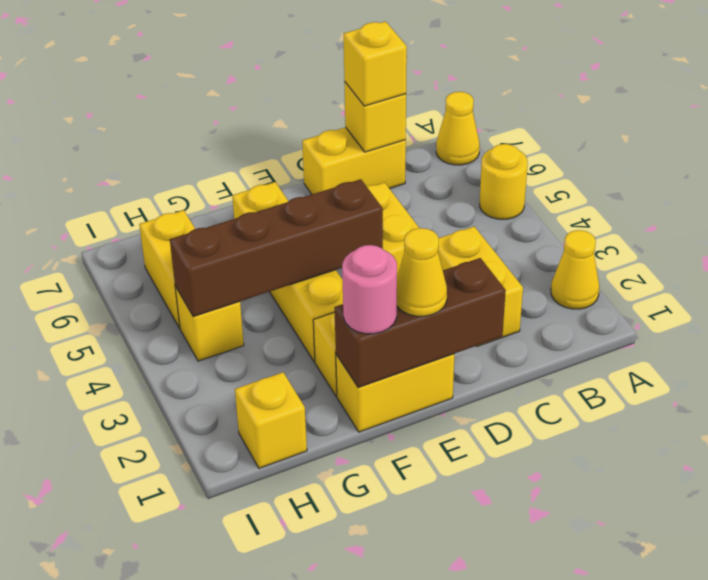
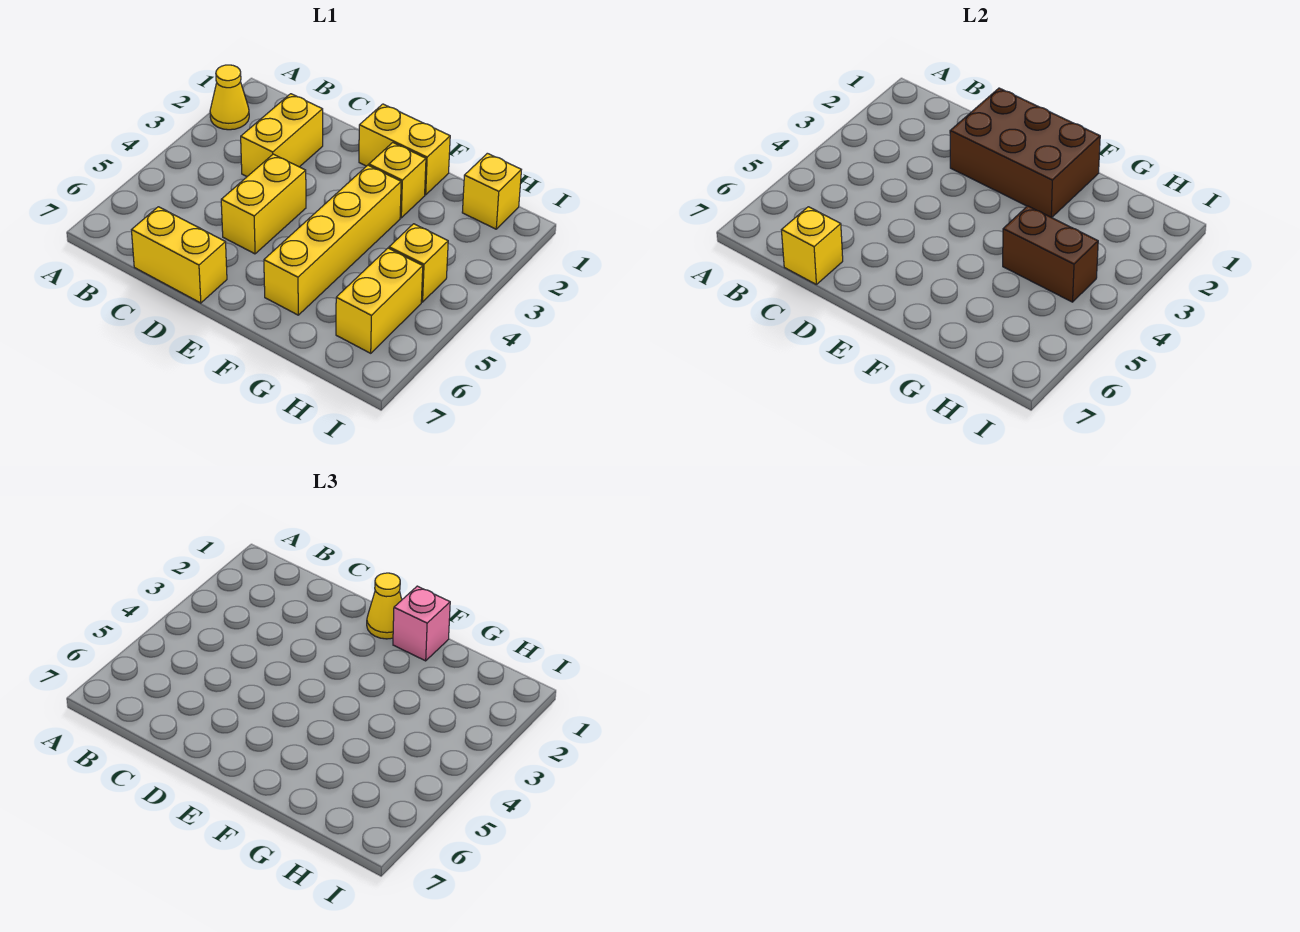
yellow 1x1 round brick [480,144,528,219] -> none
yellow 1x1 cone [436,92,480,165] -> none
yellow 1x1 brick [343,21,407,106] -> none
brown 1x3 brick [334,258,506,388] -> brown 2x3 brick [950,88,1100,218]
brown 1x4 brick [170,179,383,317] -> brown 1x2 brick [1003,206,1098,302]
pink 1x1 round brick [342,245,397,334] -> pink 1x1 brick [393,586,450,661]

